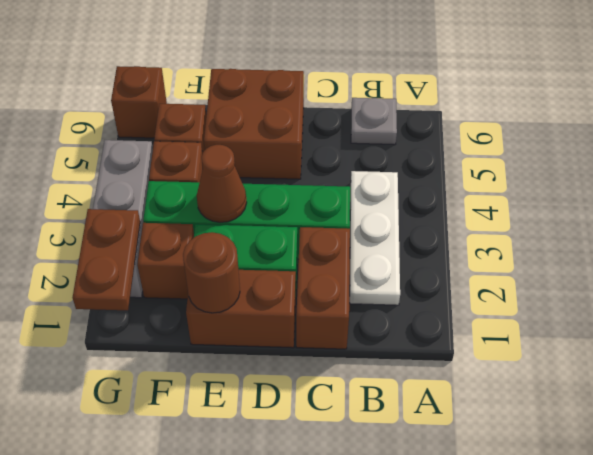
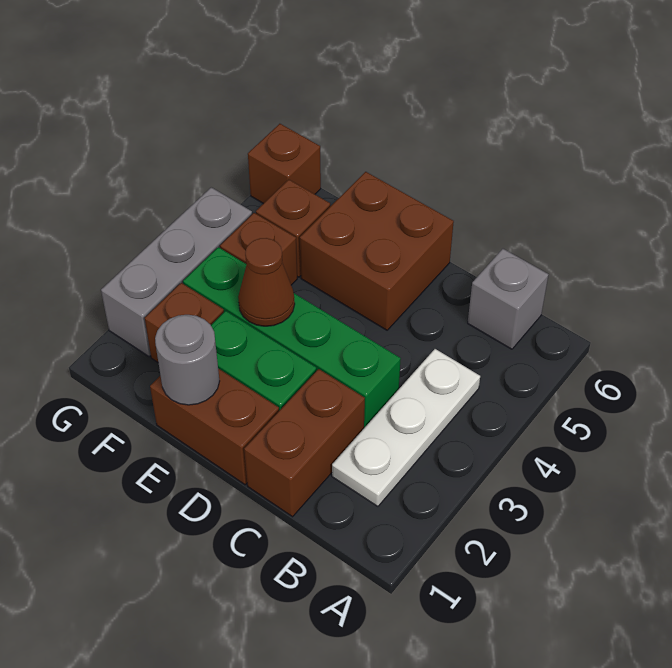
grey 1x1 plate [351,98,397,145] -> grey 1x1 brick [468,249,548,349]
brown 1x1 round brick [183,232,240,313] -> grey 1x1 round brick [155,315,220,405]
brown 1x2 plate [72,209,140,310] -> none

